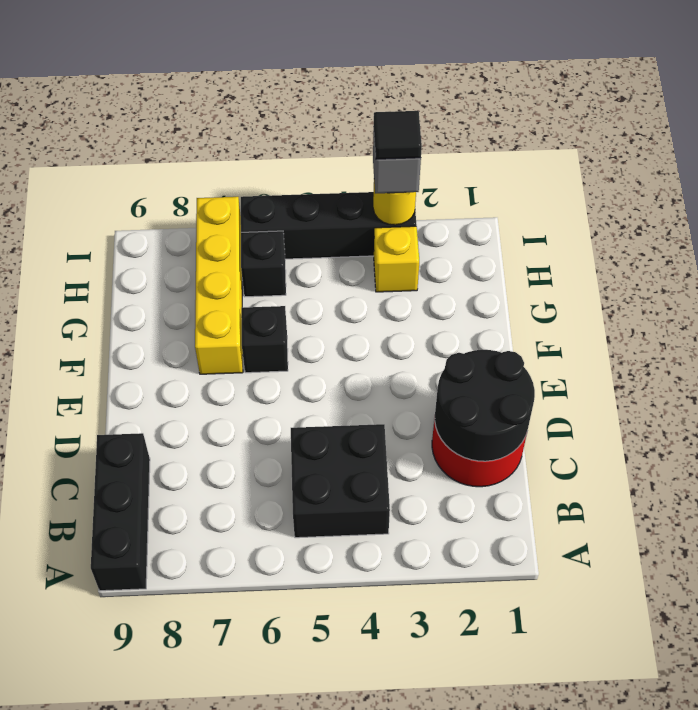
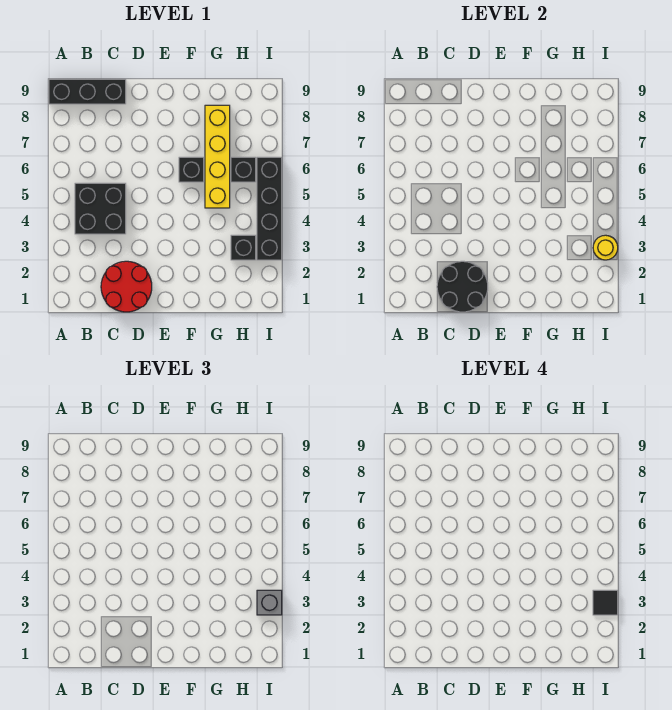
yellow 1x4 brick [195,197,243,374] -> yellow 1x4 brick turned to [205,105,230,208]
yellow 1x1 brick [374,226,419,292] -> black 1x1 brick [231,235,256,260]

